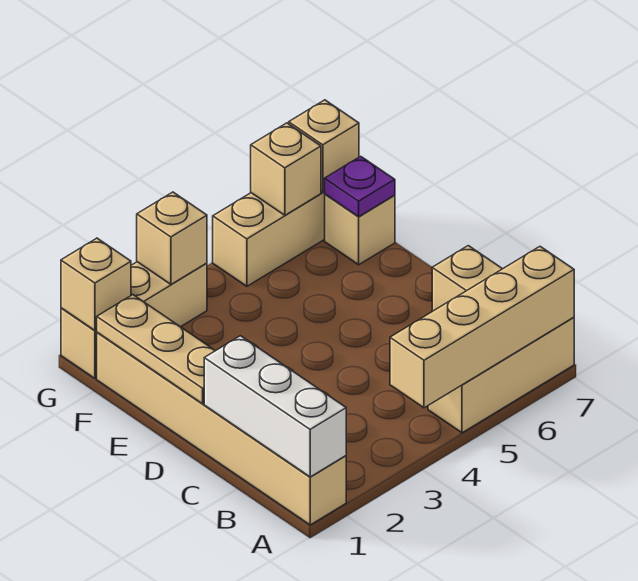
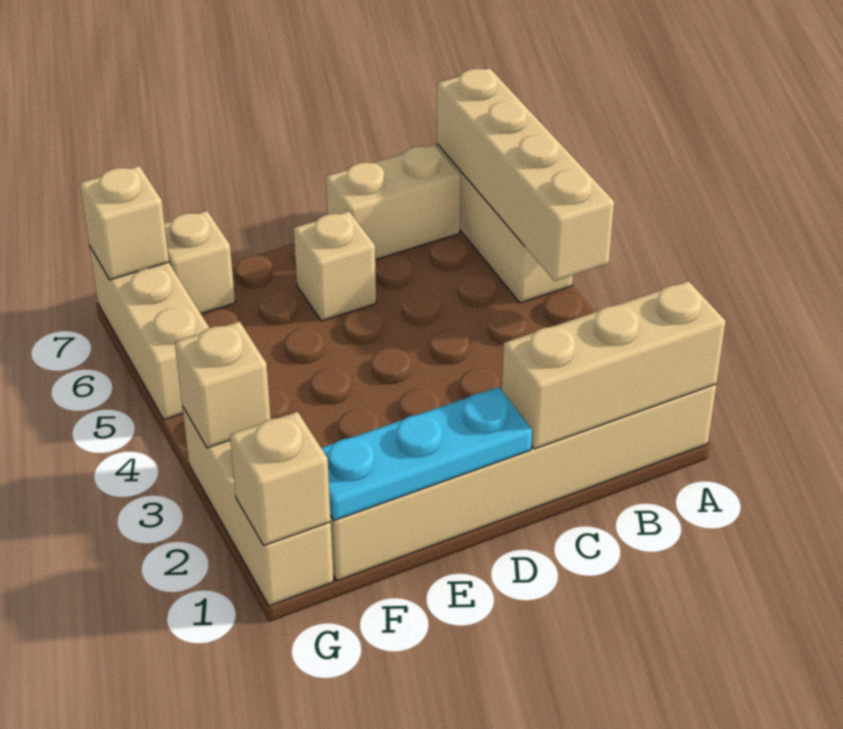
white 1x3 brick [204,336,346,477] -> tan 1x3 brick [502,281,726,449]
tan 1x3 plate [97,295,215,404] -> cyan 1x3 plate [321,387,532,520]
purple 1x1 plate [325,156,395,217] -> none
tan 1x1 brick [251,123,321,215] -> tan 1x1 brick moved to [294,211,376,321]

